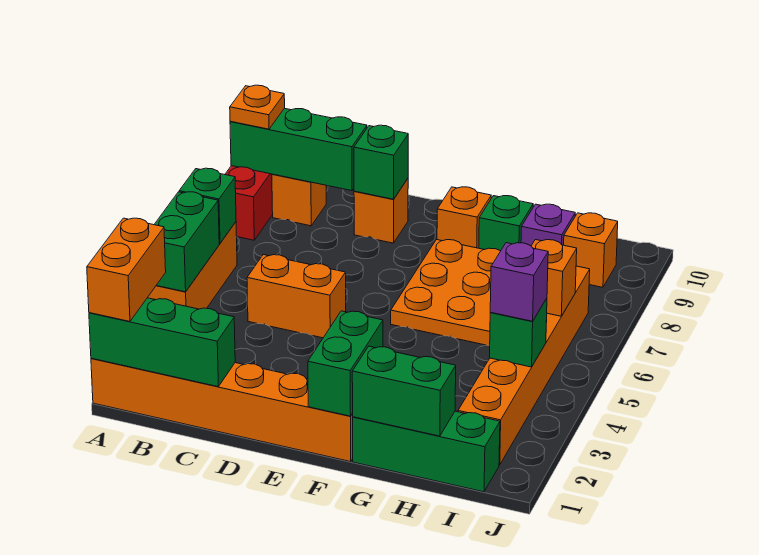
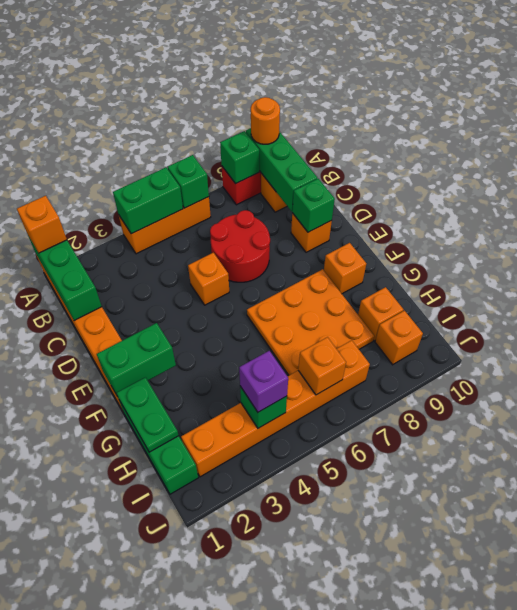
orange 1x2 brick [87,218,166,321] -> orange 1x1 brick [17,196,67,253]
orange 1x1 plate [230,85,285,129] -> orange 1x1 round brick [251,97,280,144]
orange 1x2 brick [247,255,346,338] -> orange 1x1 brick [188,253,229,305]
none -> red 2x2 round brick [210,210,270,282]
green 1x2 brick [352,346,456,436] -> green 1x2 plate [117,377,179,452]
green 1x1 brick [479,196,533,251] -> green 1x1 brick moved to [220,131,259,184]
purple 1x1 brick [521,204,575,246] -> orange 1x1 brick [358,287,403,341]

